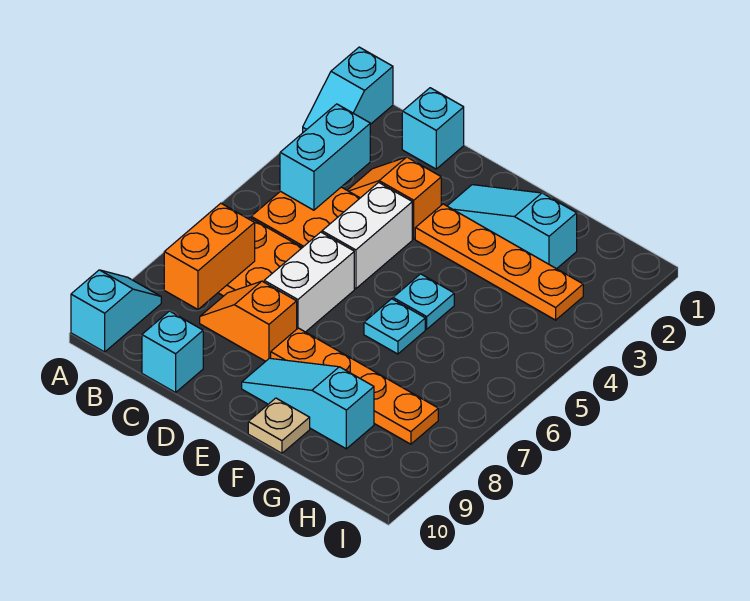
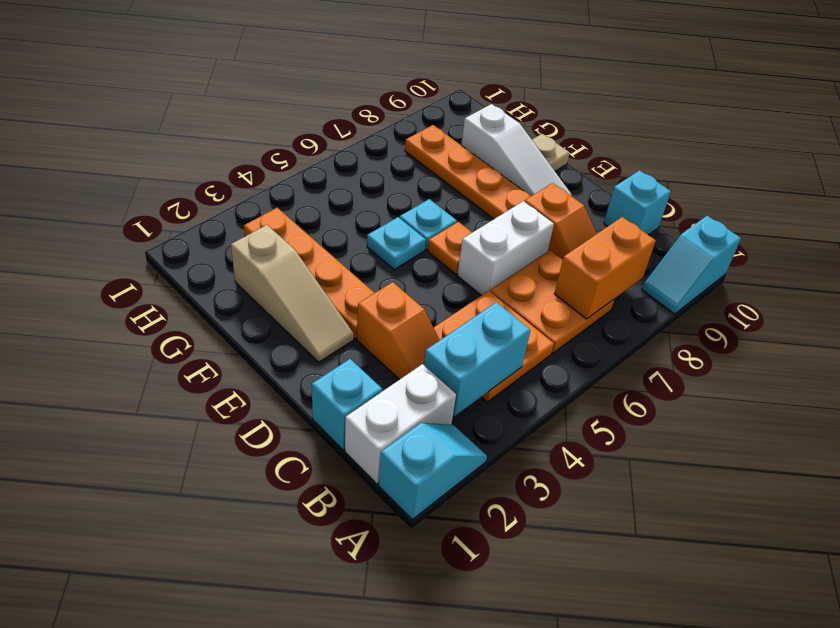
white 1x2 brick [322,182,412,289] -> white 1x2 brick moved to [345,364,456,484]
cyan 1x3 slope [448,185,577,269] -> tan 1x3 slope [231,225,354,362]
none -> orange 1x1 plate [428,222,472,274]
cyan 1x3 slope [242,358,374,449] -> white 1x3 slope [461,104,572,196]

